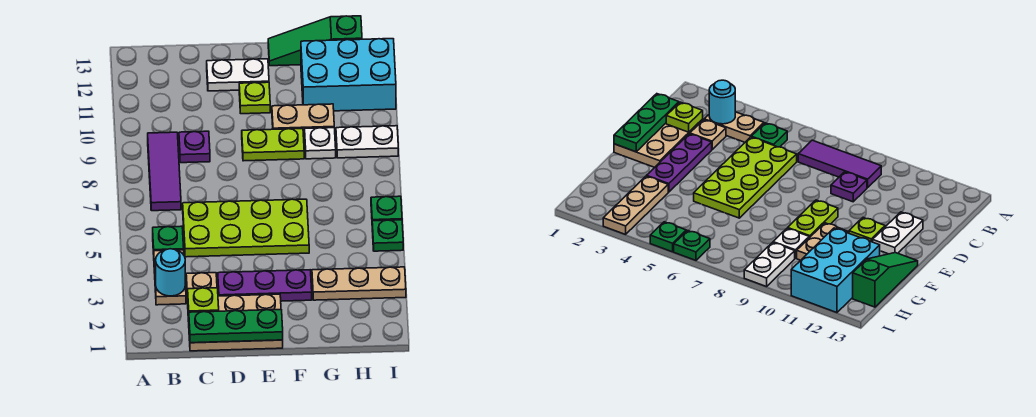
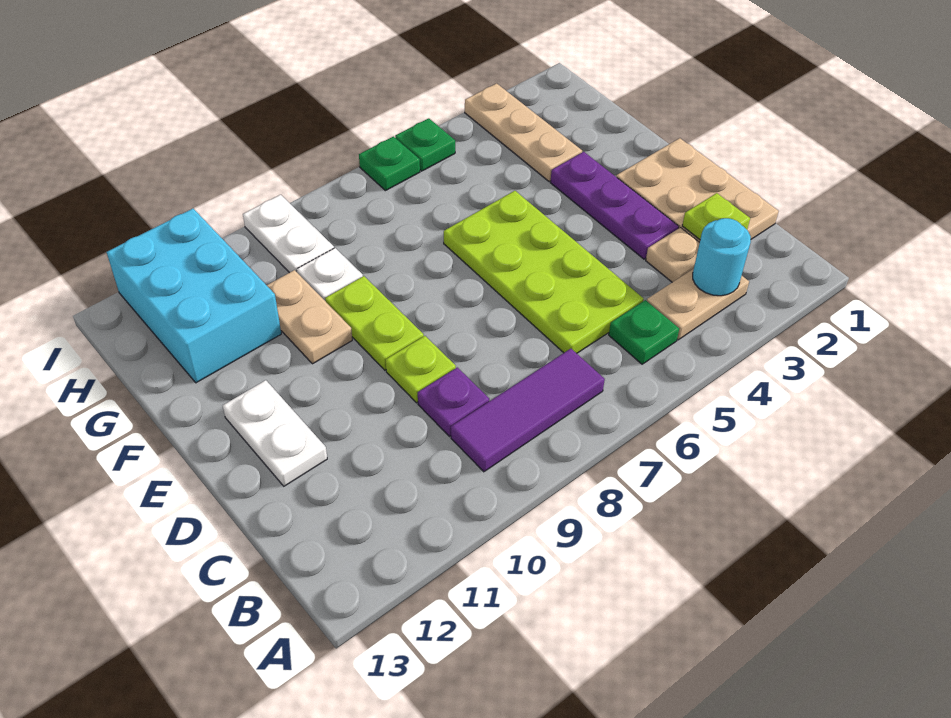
green 1x3 plate [189,310,283,343] -> none
lime 1x1 plate [239,82,270,114] -> lime 1x1 plate moved to [386,336,456,403]
green 1x3 slope [268,16,362,66] -> none

